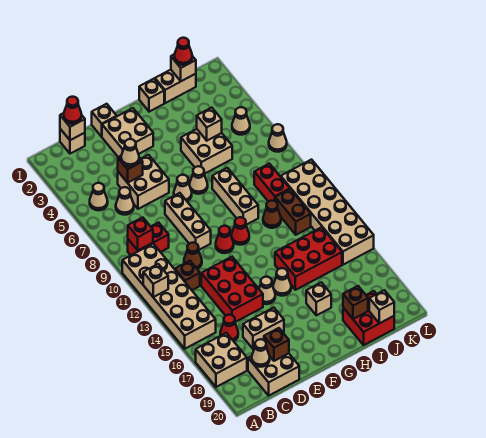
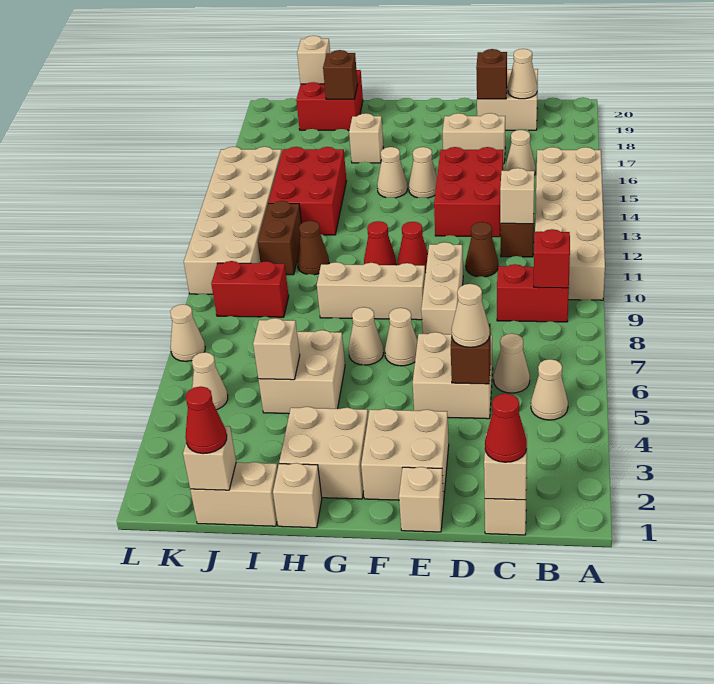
tan 1x1 brick [143,264,168,297] -> tan 1x1 brick moved to [500,168,535,224]
tan 2x2 brick [196,333,247,387] -> tan 2x2 brick moved to [279,407,368,499]
red 1x1 cone [220,315,238,341] -> tan 1x1 cone [505,130,535,175]
tan 1x3 brick [212,168,258,225] -> tan 1x3 brick turned to [317,262,425,320]
red 2x3 brick [275,227,342,290] -> red 2x3 brick turned to [268,147,346,235]
red 1x2 brick [254,164,290,202] -> red 1x2 brick turned to [211,261,289,317]

